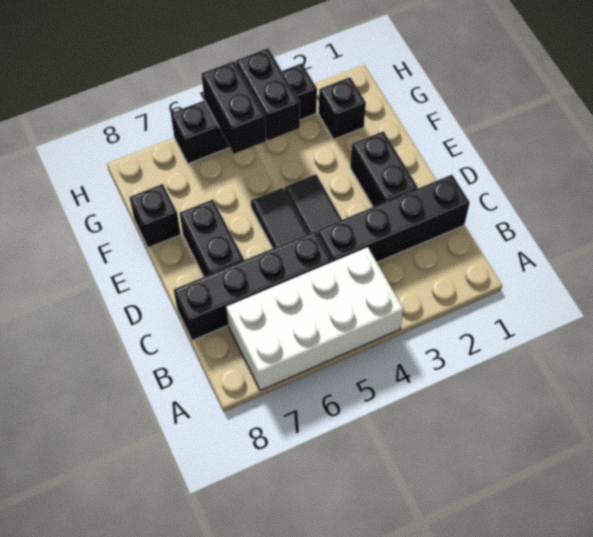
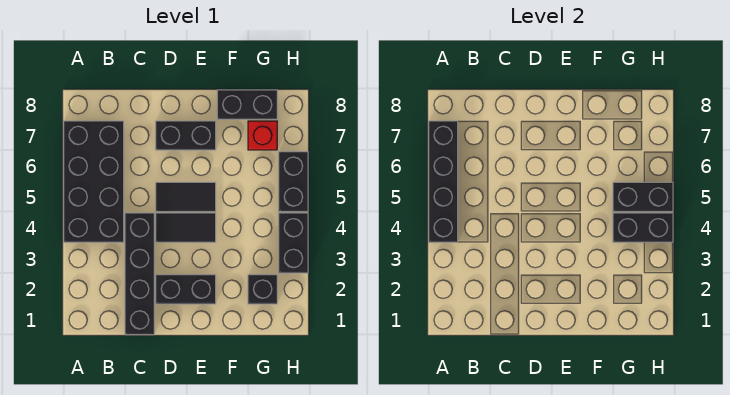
white 2x4 brick [226,247,404,391] -> black 2x4 brick [64,121,124,242]
black 1x4 brick [174,231,332,340] -> black 1x4 brick moved to [429,121,458,242]
black 1x1 brick [129,184,181,248] -> black 1x2 brick [217,90,277,119]
none -> red 1x1 brick [248,121,277,150]

